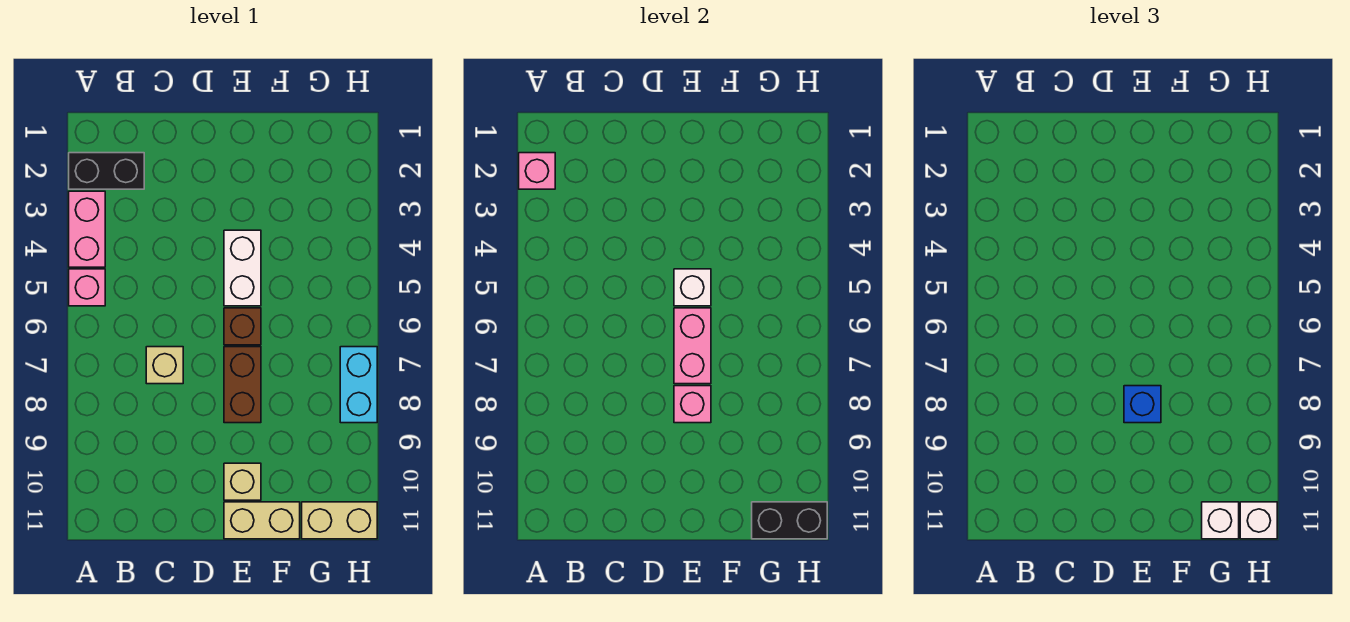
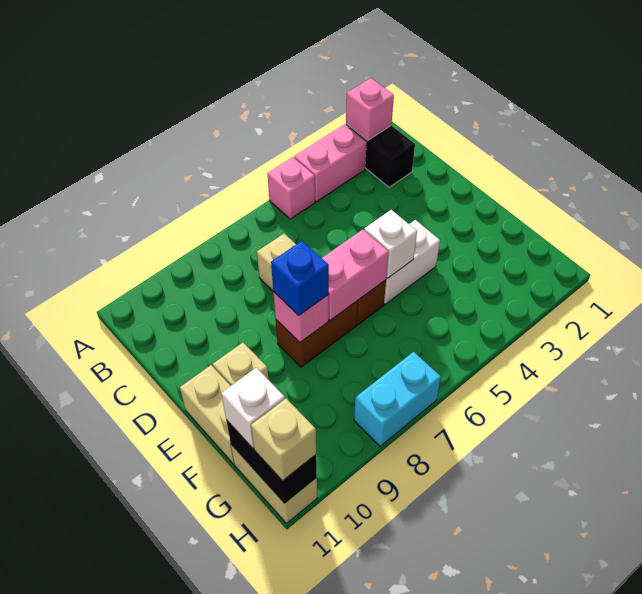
white 1x1 brick [1240,502,1277,539] -> tan 1x1 brick [251,398,316,481]

